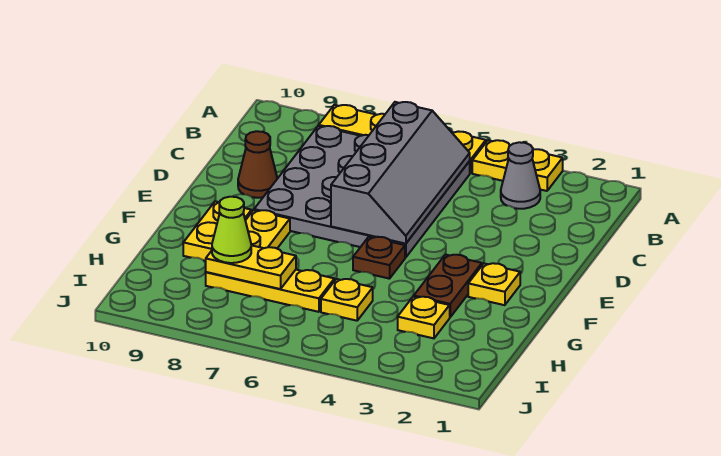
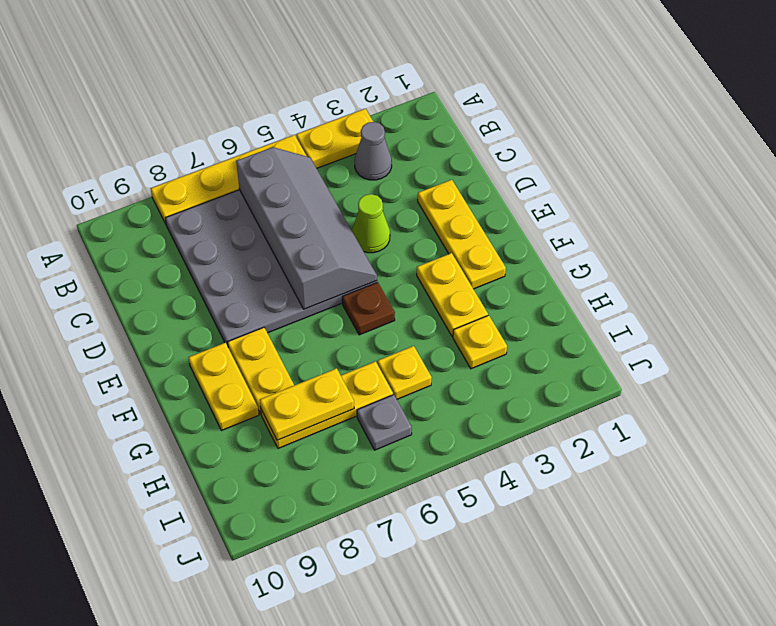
brown 1x1 cone [238,131,277,198] -> none
yellow 1x1 plate [468,263,520,305] -> yellow 1x3 plate [418,180,506,289]
brown 1x2 plate [414,254,482,317] -> yellow 1x2 plate [417,253,488,336]
lime 1x1 cone [212,197,251,263] -> lime 1x1 cone moved to [352,194,390,253]
none -> grey 1x1 plate [357,395,412,450]

